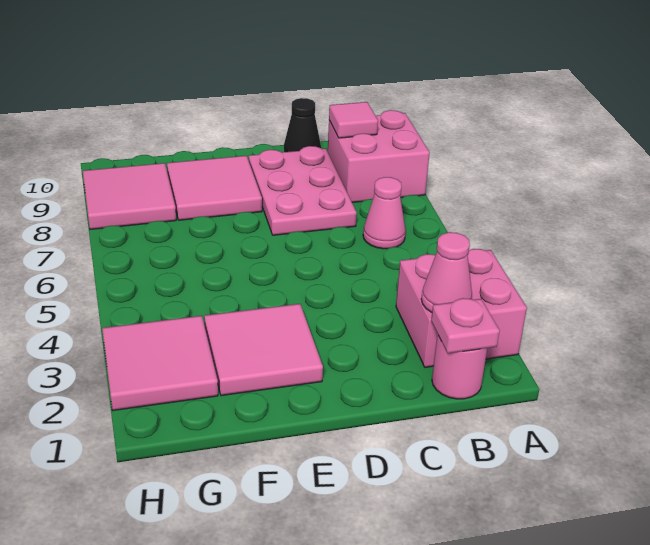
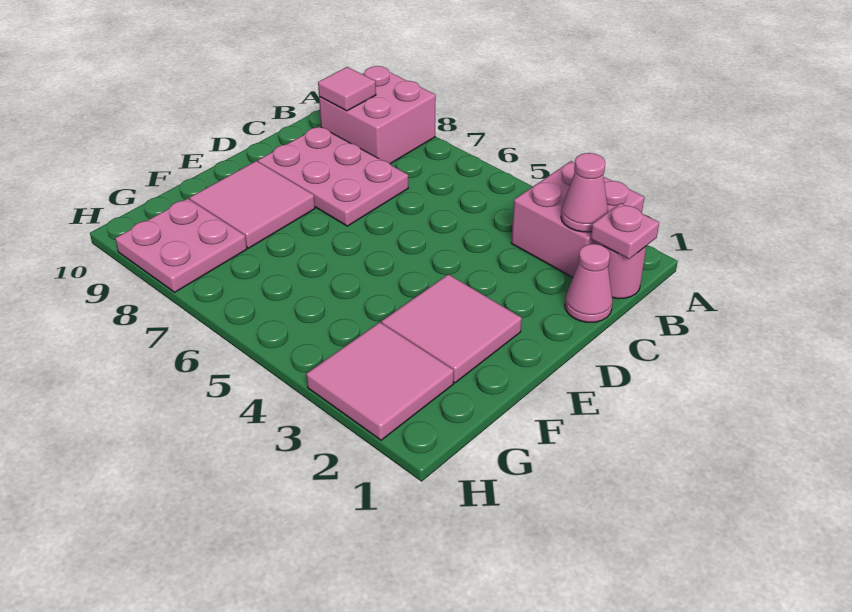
pink 1x1 cone [363,177,406,249] -> pink 1x1 cone moved to [565,244,613,322]
black 1x1 cone [284,98,321,152] -> none
pink 2x2 tile [83,163,176,229] -> pink 2x2 plate [115,198,247,292]

